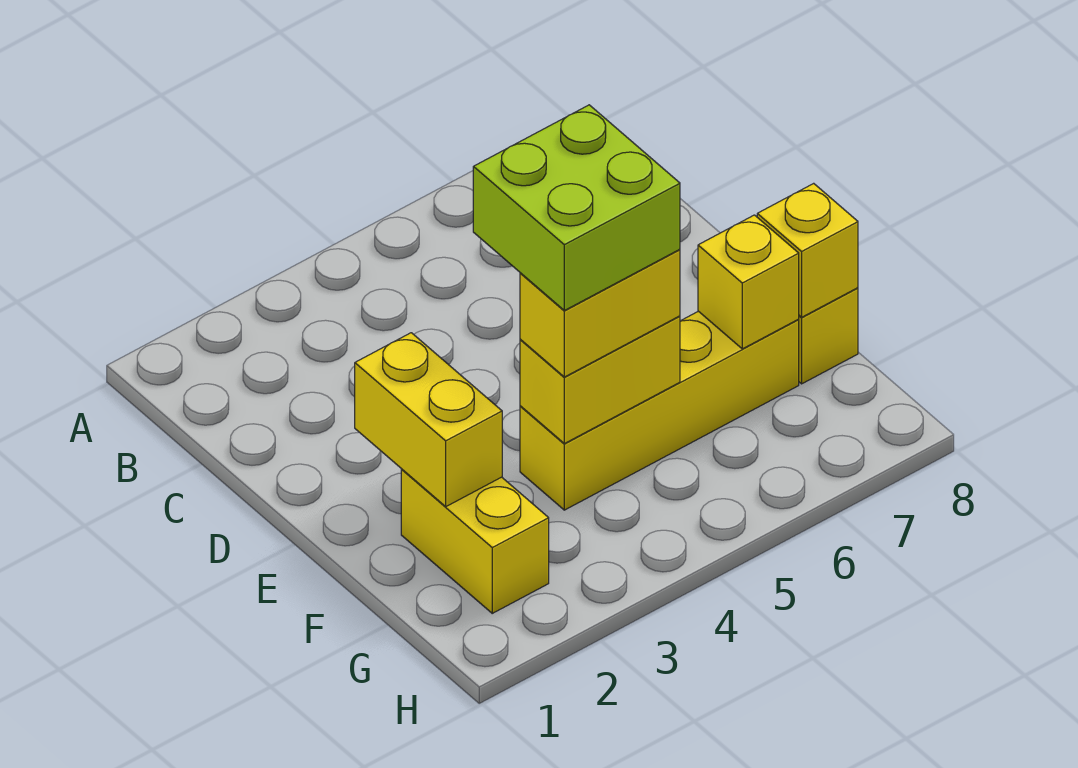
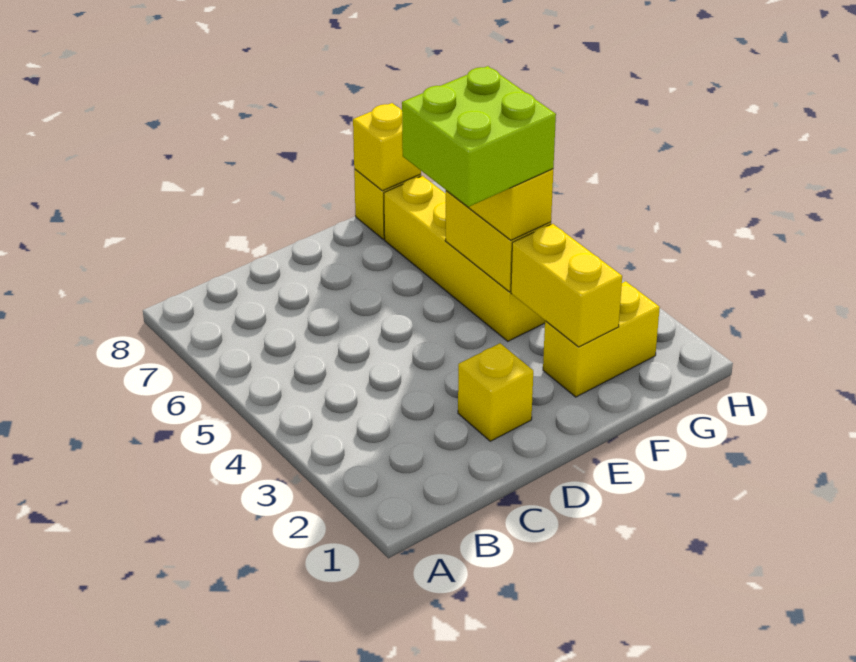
yellow 1x2 brick [355,333,502,507] -> yellow 1x2 brick turned to [511,224,622,347]
yellow 1x1 brick [698,215,799,349] -> yellow 1x1 brick moved to [458,343,533,441]

